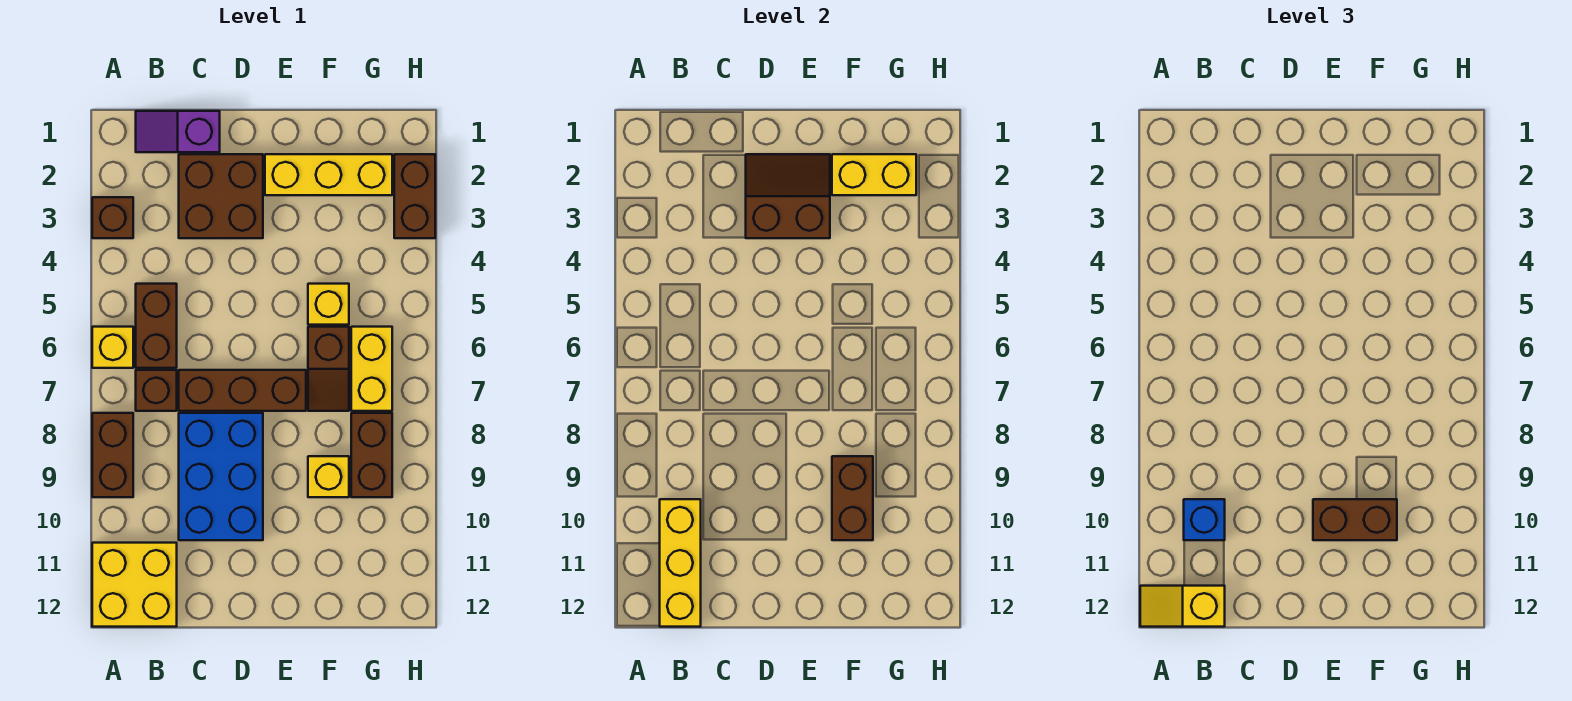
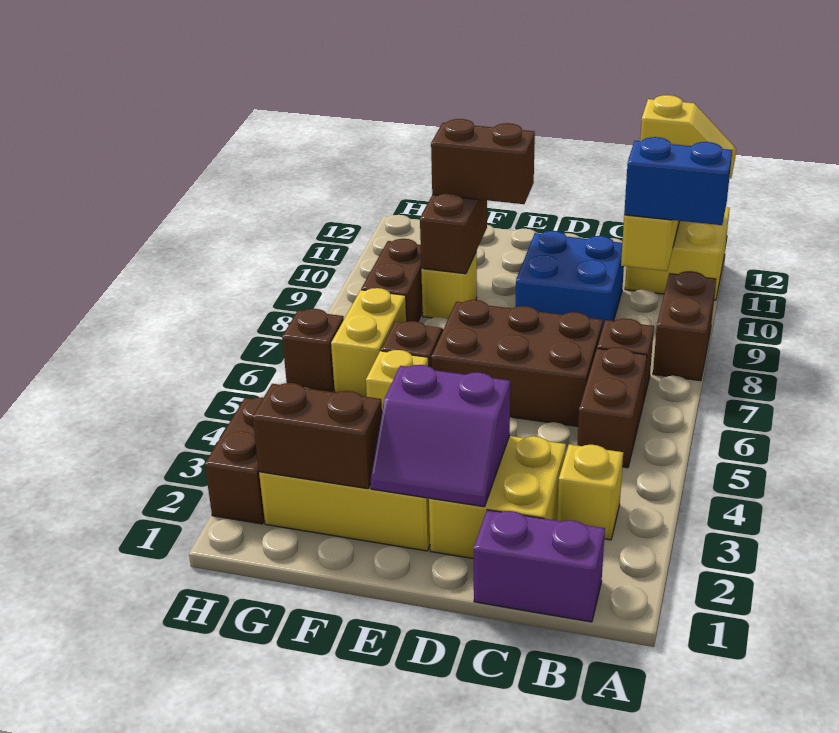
brown 1x1 brick [92,197,133,238] -> brown 1x1 brick moved to [282,309,344,392]
yellow 1x1 brick [92,327,133,368] -> yellow 1x1 brick moved to [557,444,623,540]
purple 1x2 slope [136,111,220,152] -> purple 1x2 brick [474,510,605,622]
blue 1x1 brick [1184,499,1225,540] -> blue 1x2 brick [624,137,732,225]
brown 2x2 brick [179,154,263,238] -> yellow 2x2 brick [429,436,566,559]
brown 1x3 brick [179,370,306,411] -> brown 2x3 brick [431,300,603,427]
blue 2x3 brick [179,413,263,540] -> blue 2x2 brick [516,231,624,329]
brown 2x2 slope [746,154,830,238] -> purple 2x2 slope [371,365,510,507]
yellow 1x2 brick [832,154,916,195] -> brown 1x2 brick [253,383,382,489]

